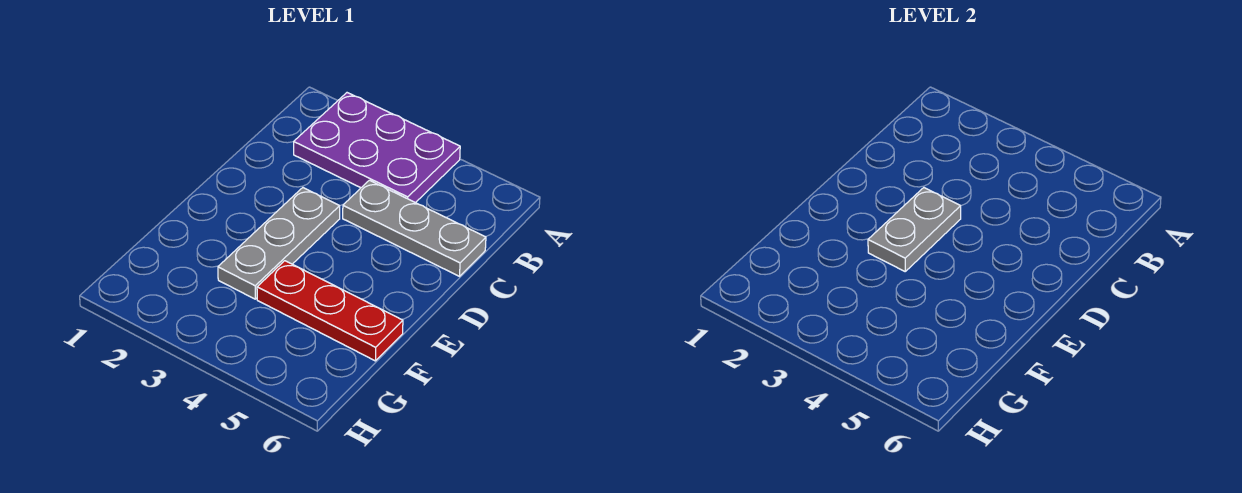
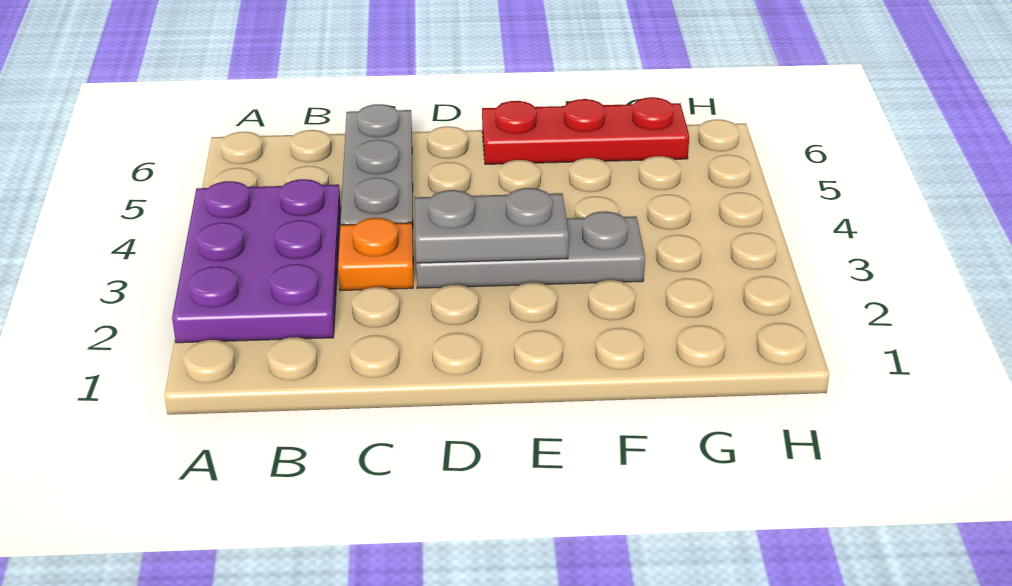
none -> orange 1x1 plate [338,218,413,291]
red 1x3 plate [257,261,403,361] -> red 1x3 plate turned to [482,97,689,164]

